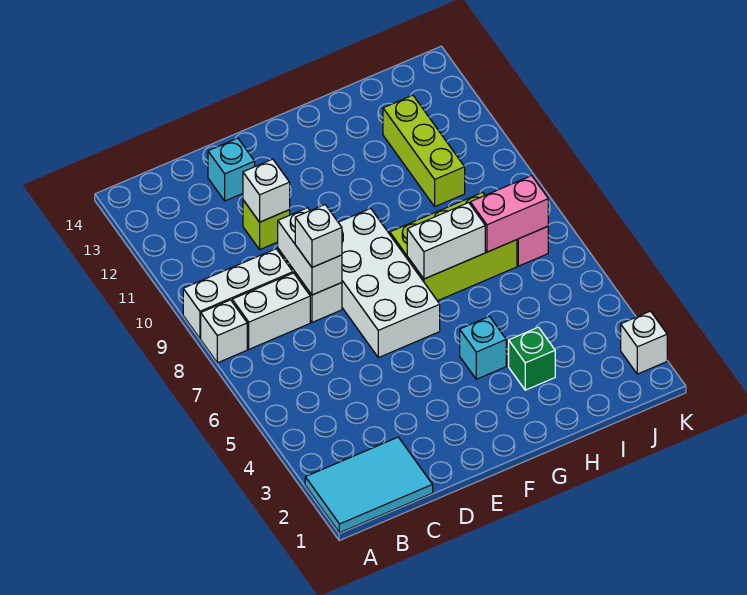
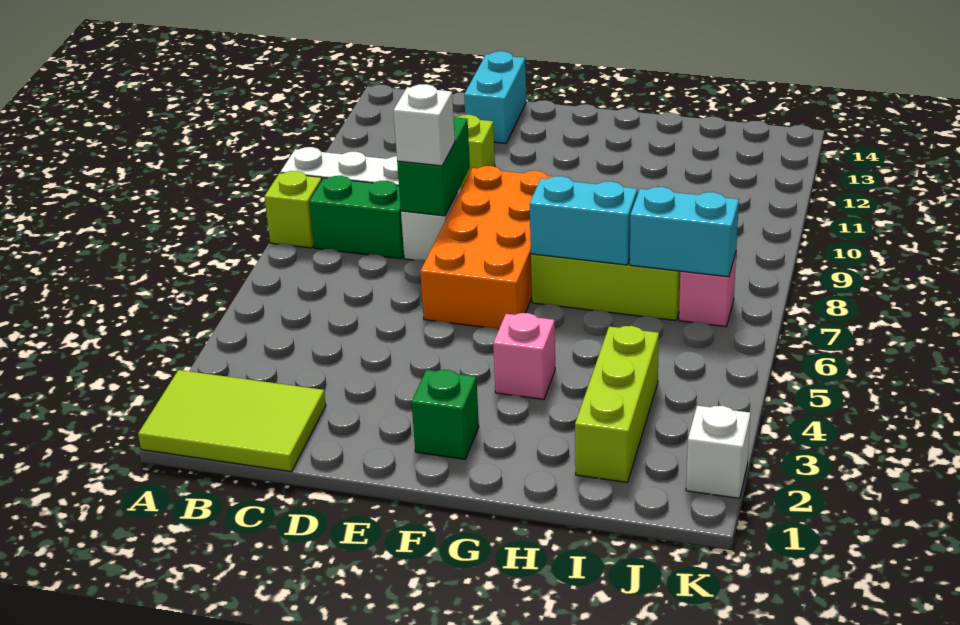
cyan 2x3 tile [305,437,433,533] -> lime 2x3 tile [138,370,326,472]
white 1x1 brick [201,300,247,363] -> lime 1x1 brick [264,171,322,248]
white 1x2 brick [232,273,310,349] -> green 1x2 brick [309,176,404,259]
white 1x2 brick [278,208,342,295] -> green 1x2 brick [397,117,470,216]
white 1x1 brick [243,159,290,222] -> none
cyan 1x1 brick [208,138,255,201] -> cyan 1x2 brick [464,51,526,143]
white 2x4 brick [338,208,440,358] -> orange 2x4 brick [420,166,554,329]
cyan 1x1 brick [460,316,506,379] -> pink 1x1 brick [493,313,555,399]
white 1x2 brick [407,203,485,279] -> cyan 1x2 brick [530,176,637,265]
green 1x1 brick [509,327,555,390] -> green 1x1 brick moved to [412,370,479,459]
pink 1x2 brick [470,176,548,252] -> cyan 1x2 brick [630,187,739,277]
lime 1x3 brick [383,95,465,206] -> lime 1x3 brick moved to [575,326,659,482]

